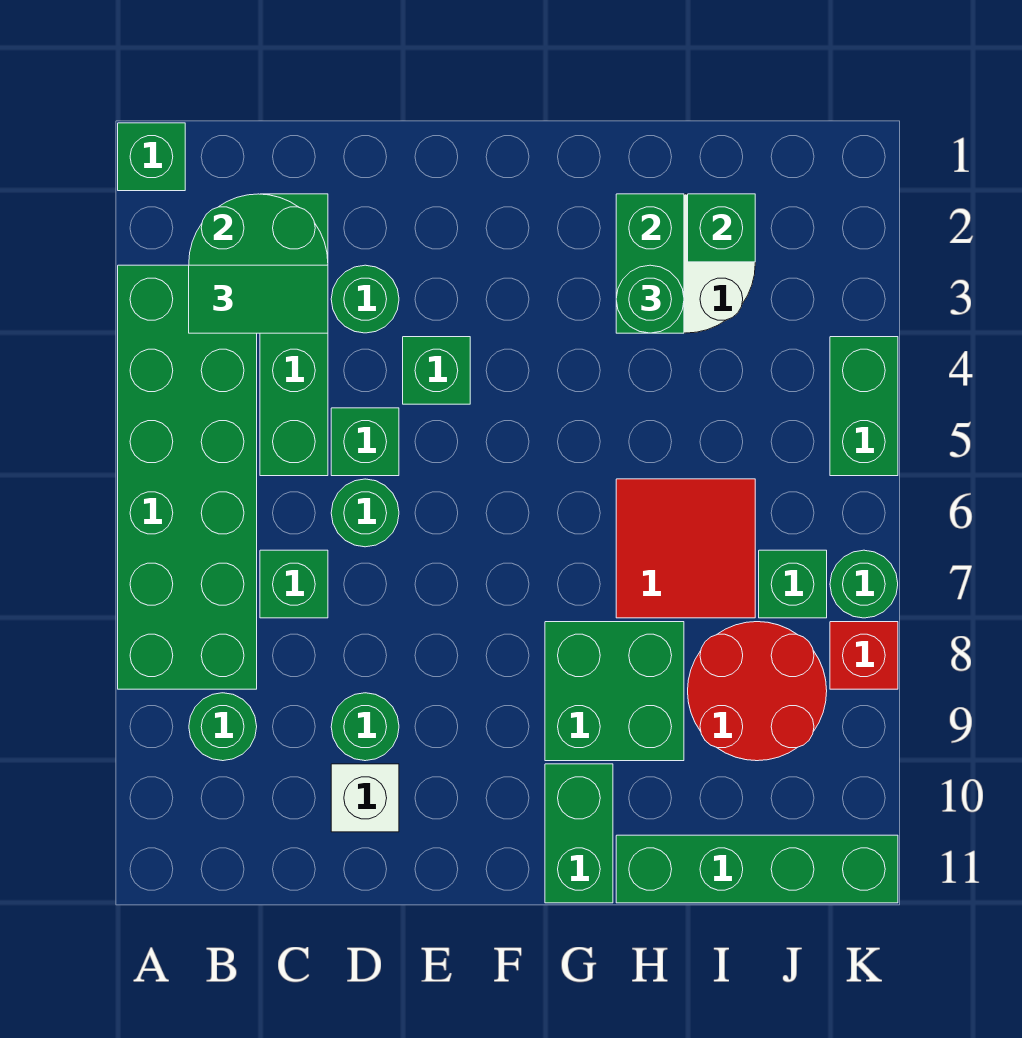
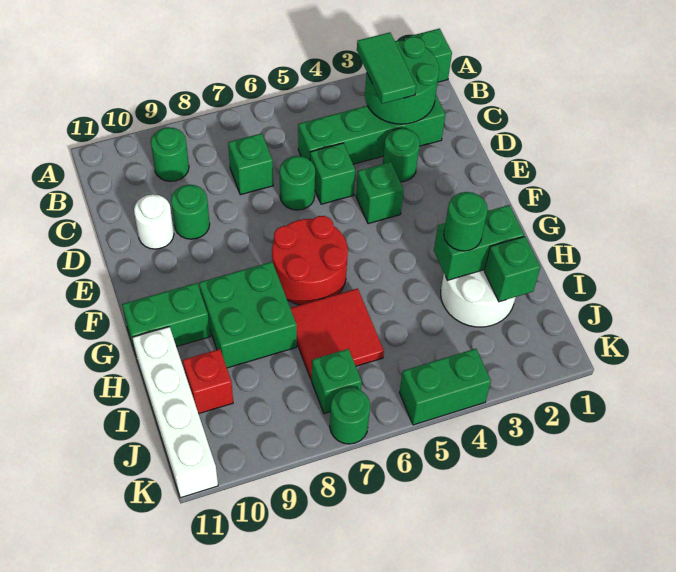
green 2x6 brick [118,265,257,689] -> none
white 1x1 brick [331,764,399,832] -> white 1x1 round brick [134,194,174,249]
green 1x4 brick [616,835,898,903] -> white 1x4 brick [132,327,218,498]
red 2x2 round brick [688,622,827,761] -> red 2x2 round brick moved to [272,216,348,305]
red 1x1 brick [830,622,898,689] -> red 1x1 brick moved to [183,349,233,414]

